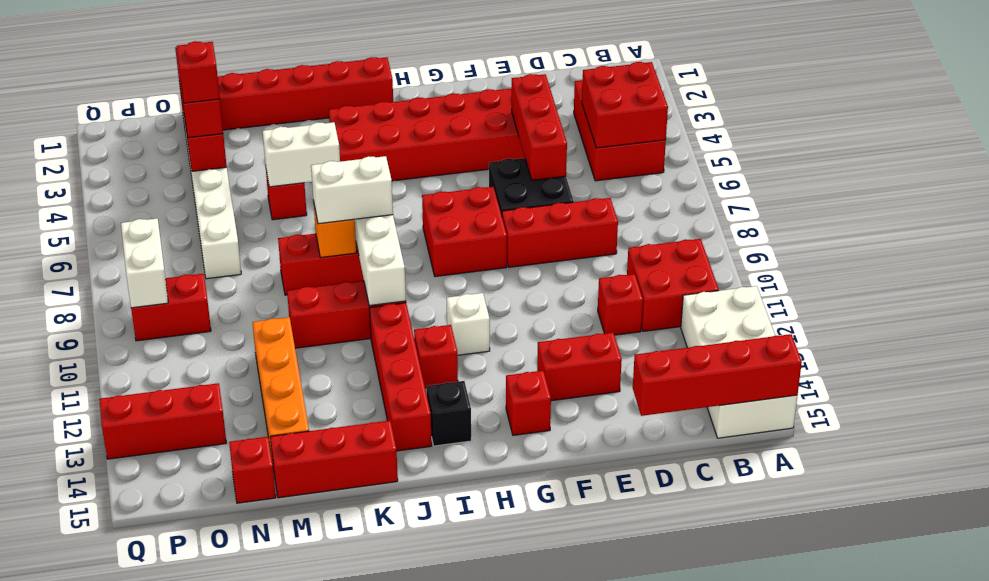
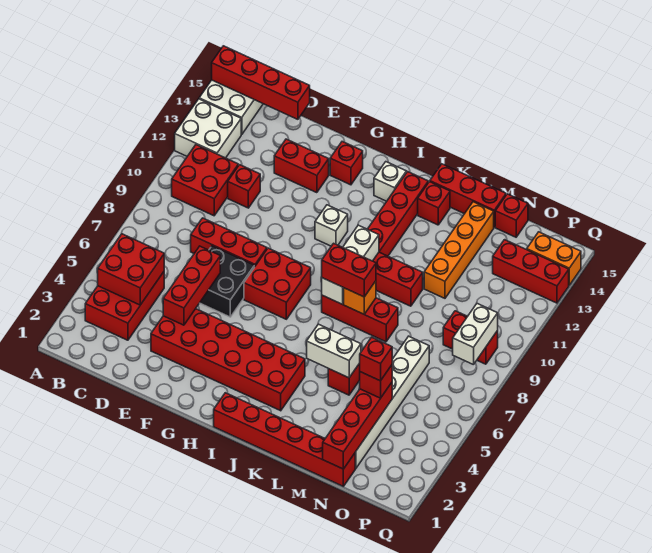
red 1x1 brick [414,325,458,388] -> red 1x1 brick moved to [418,182,450,225]
black 1x1 brick [427,381,471,446] -> white 1x1 brick [374,162,406,201]
white 1x2 brick [311,156,393,224] -> red 1x2 brick [322,243,376,297]
none -> orange 1x2 brick [527,232,581,285]

